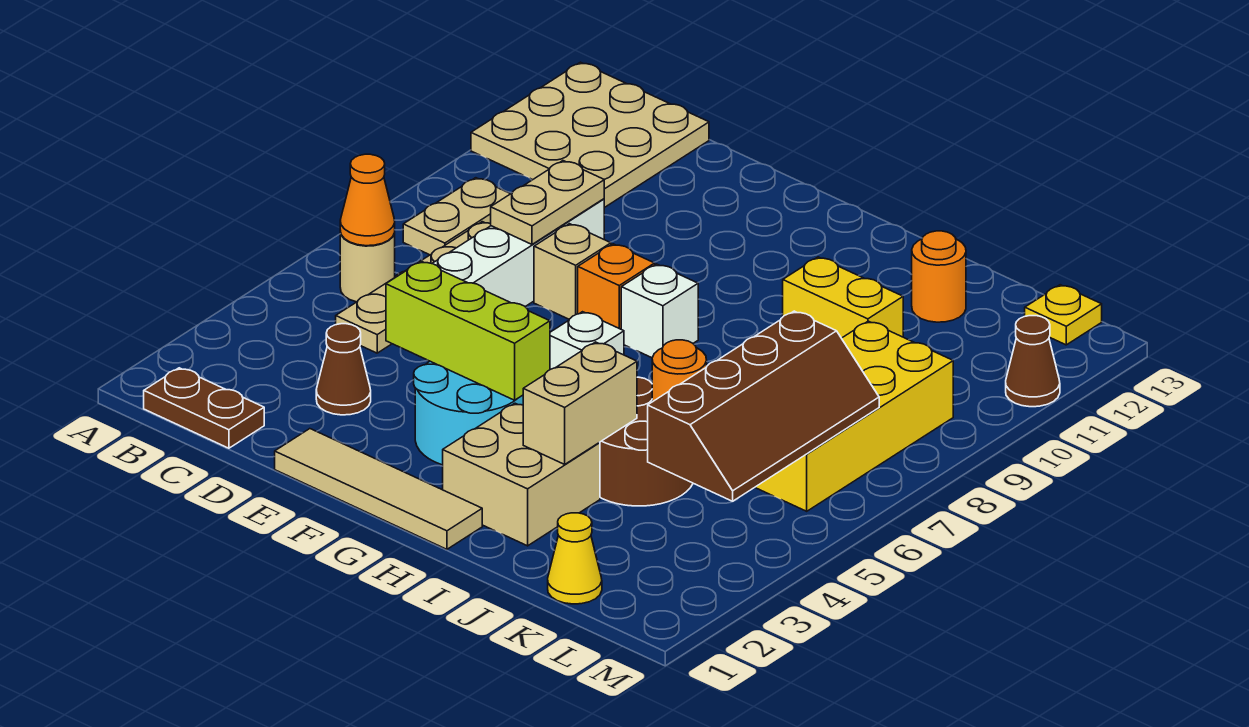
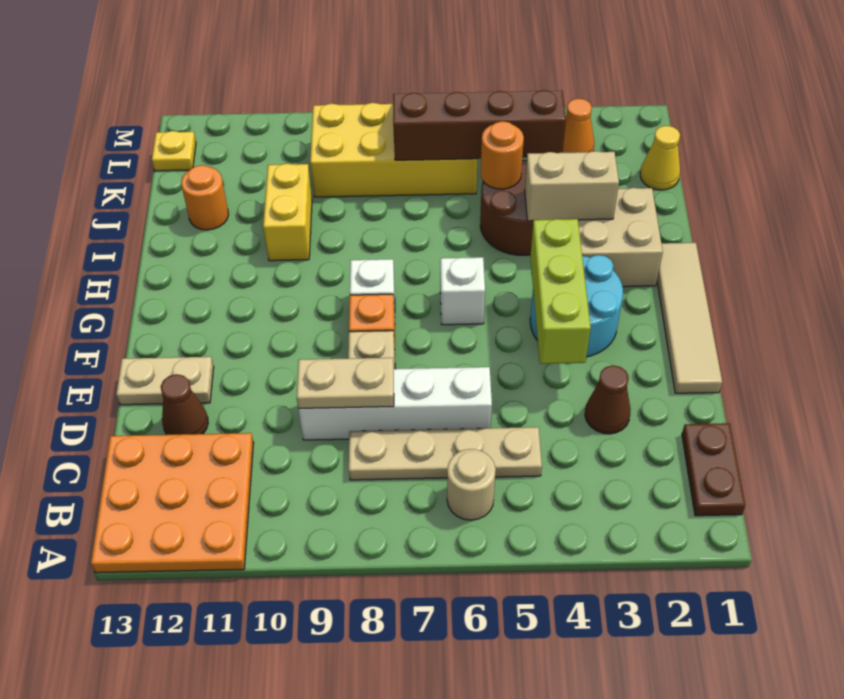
tan 3x3 plate [471,62,709,208] -> orange 3x3 plate [91,433,254,573]
orange 1x1 cone [340,154,395,246] -> orange 1x1 cone moved to [563,98,594,153]
tan 1x2 plate [403,178,510,255] -> tan 1x2 plate moved to [116,357,214,405]
brown 1x1 cone [1006,316,1060,407] -> brown 1x1 cone moved to [161,374,208,435]

